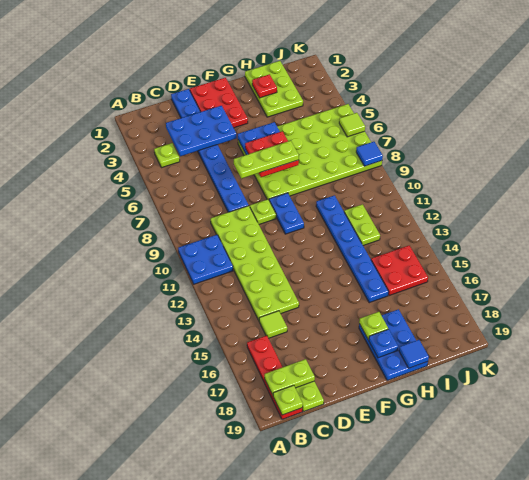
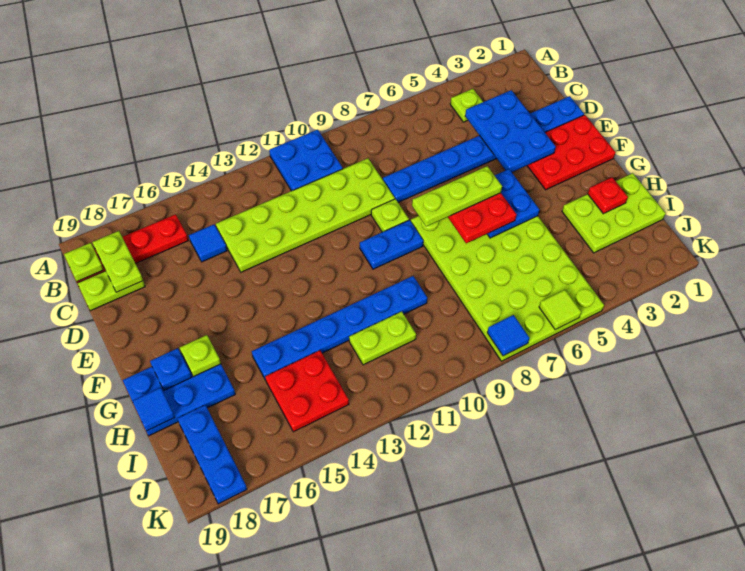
lime 1x1 tile [259,311,287,338] -> blue 1x1 tile [189,225,227,262]
lime 1x3 plate [234,141,299,178] -> lime 1x3 plate turned to [412,166,502,227]
none -> blue 1x3 plate [177,405,247,504]

